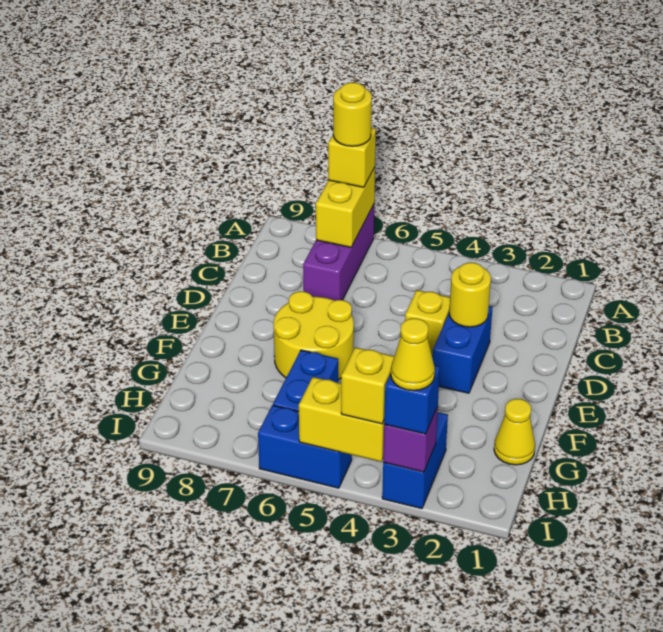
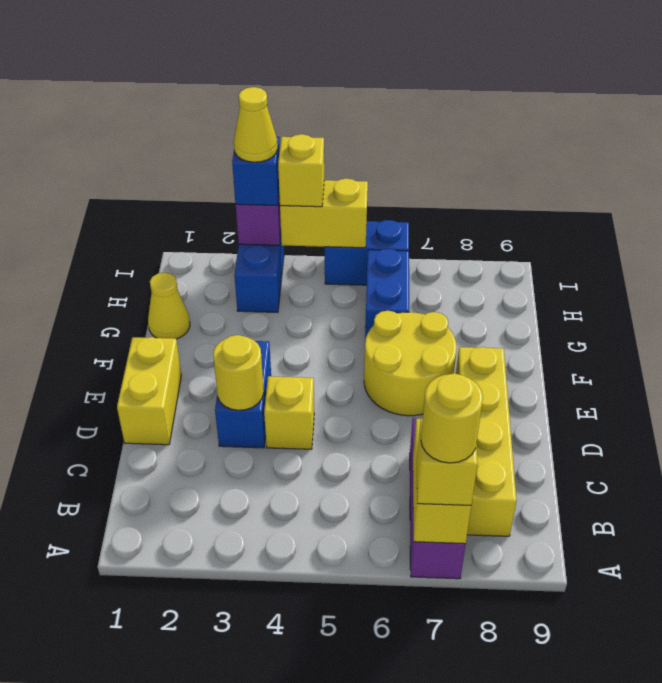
none -> yellow 1x4 brick [456,347,517,536]
none -> yellow 1x2 brick [117,337,181,445]

